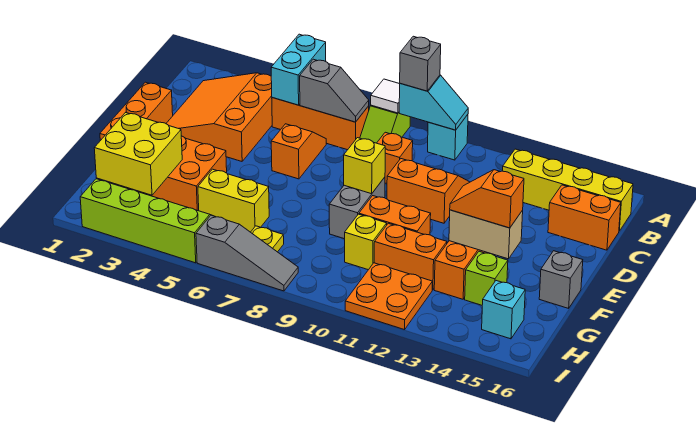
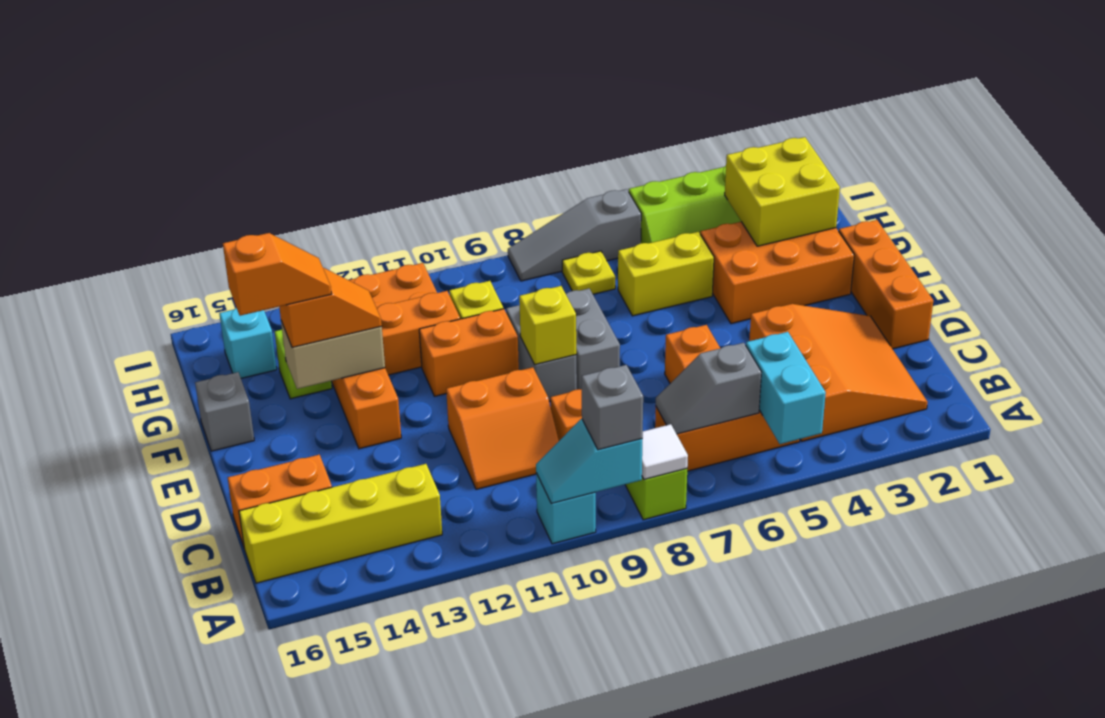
none -> grey 1x2 brick [566,289,620,390]
none -> orange 1x2 slope [223,233,332,316]

